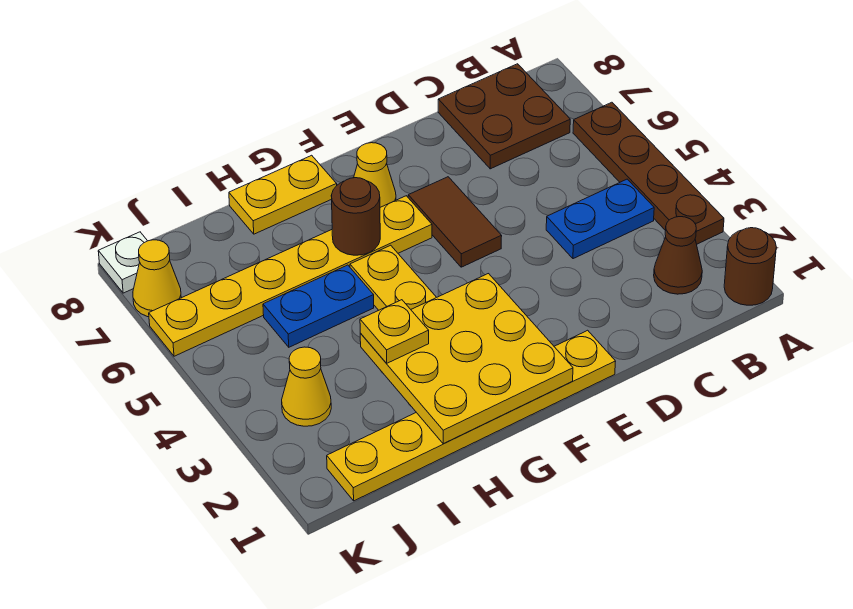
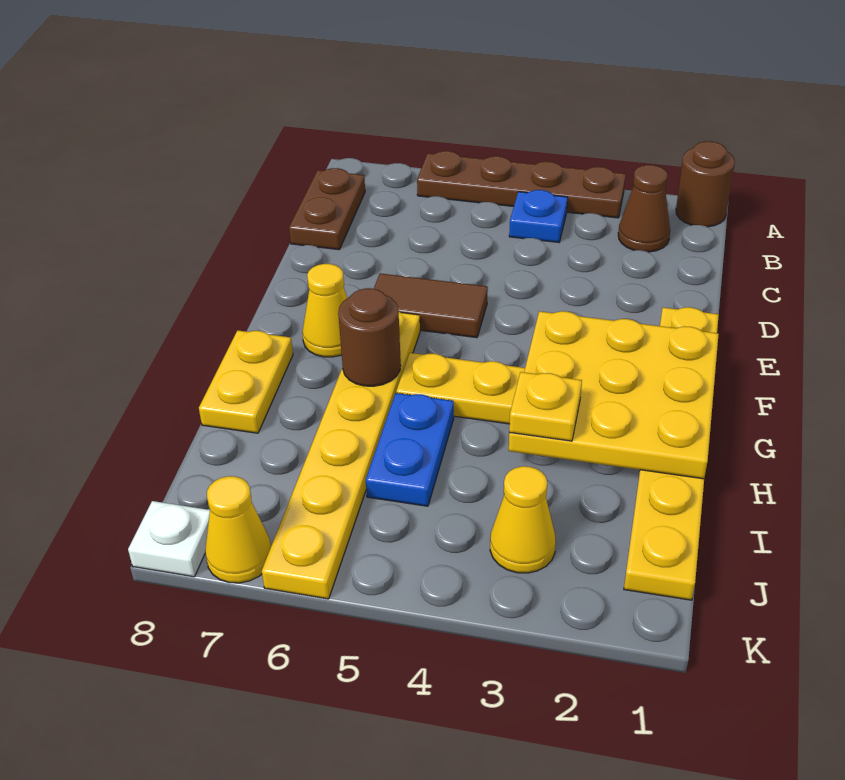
blue 1x2 plate [546,179,654,259] -> blue 1x1 plate [509,190,568,242]
brown 2x2 plate [438,64,570,169] -> brown 1x2 plate [289,168,365,250]

